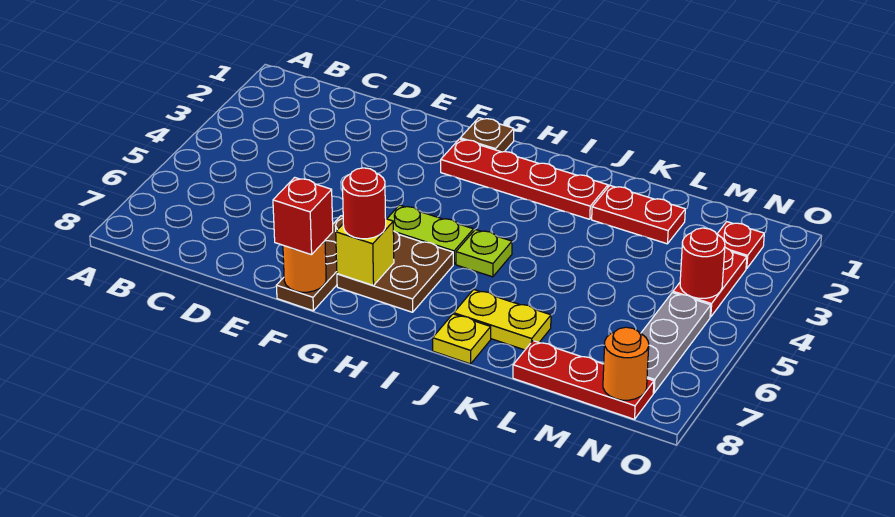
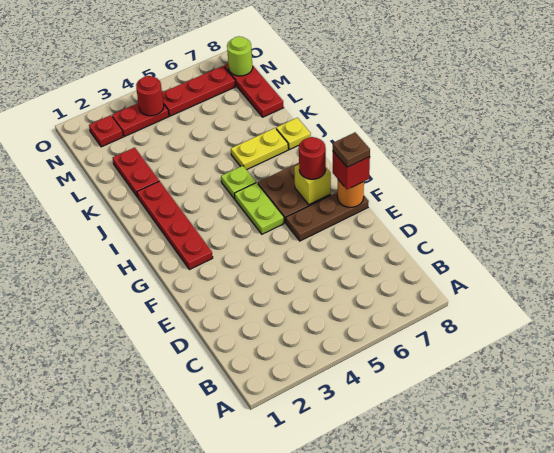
brown 1x1 plate [460,118,514,152] -> brown 1x1 plate moved to [333,133,370,167]
yellow 1x2 plate [454,289,551,350] -> yellow 1x2 plate turned to [231,128,288,170]
grey 1x3 plate [641,293,711,393] -> red 1x3 plate [162,66,236,116]
orange 1x1 round brick [603,327,649,400] -> lime 1x1 round brick [227,36,253,76]

